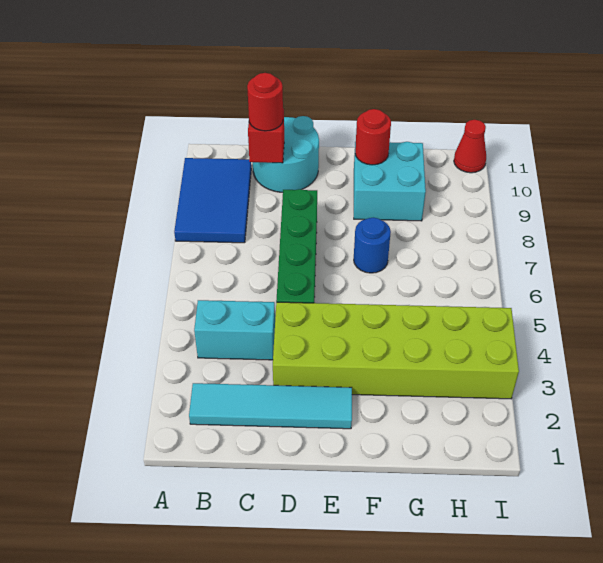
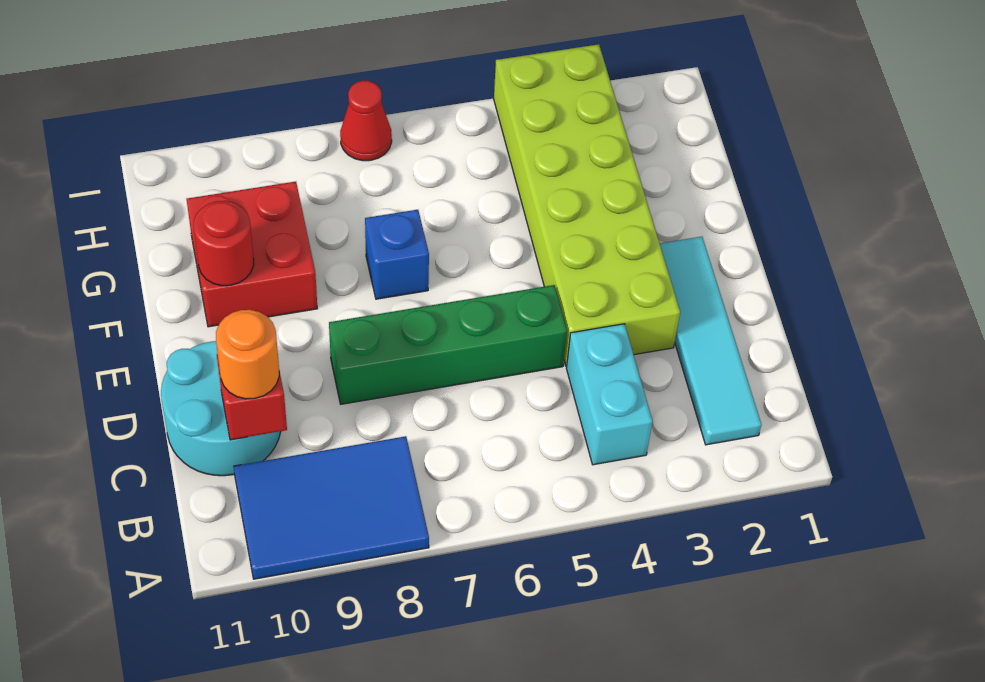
red 1x1 round brick [247,73,283,131] -> orange 1x1 round brick [216,310,279,399]
blue 1x1 round brick [354,218,391,273] -> blue 1x1 brick [365,210,429,299]
cyan 2x2 brick [354,142,426,221] -> red 2x2 brick [187,182,317,327]
red 1x1 cone [454,120,486,173] -> red 1x1 cone moved to [340,81,392,161]

